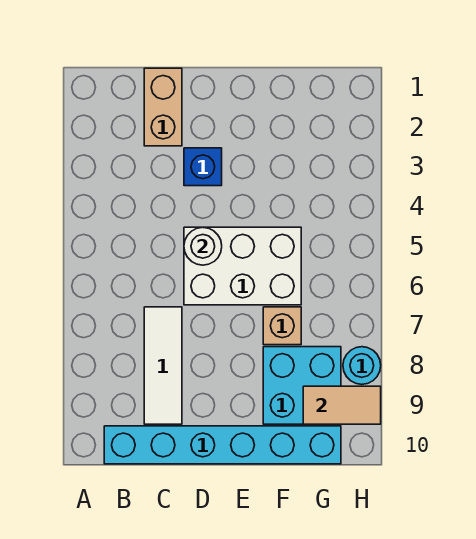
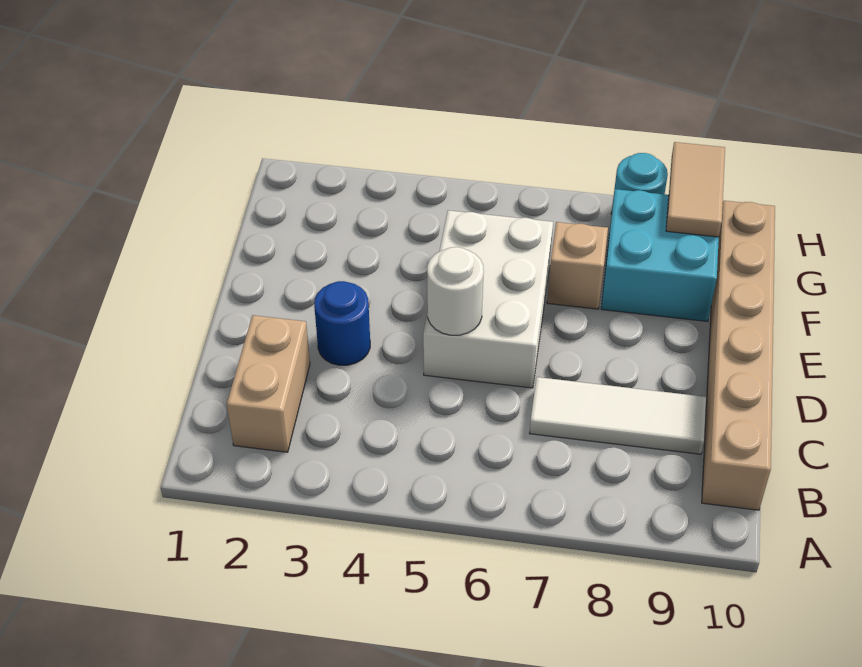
cyan 1x6 brick [104,426,341,464] -> tan 1x6 brick [702,201,775,510]
tan 1x2 brick [144,68,182,146] -> tan 1x2 brick turned to [227,315,310,452]
blue 1x1 brick [184,148,222,186] -> blue 1x1 round brick [314,281,370,365]

